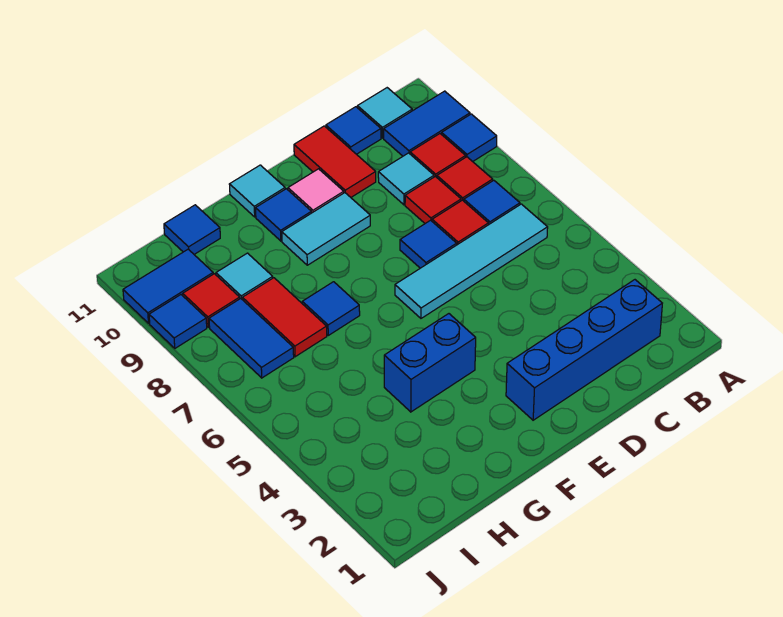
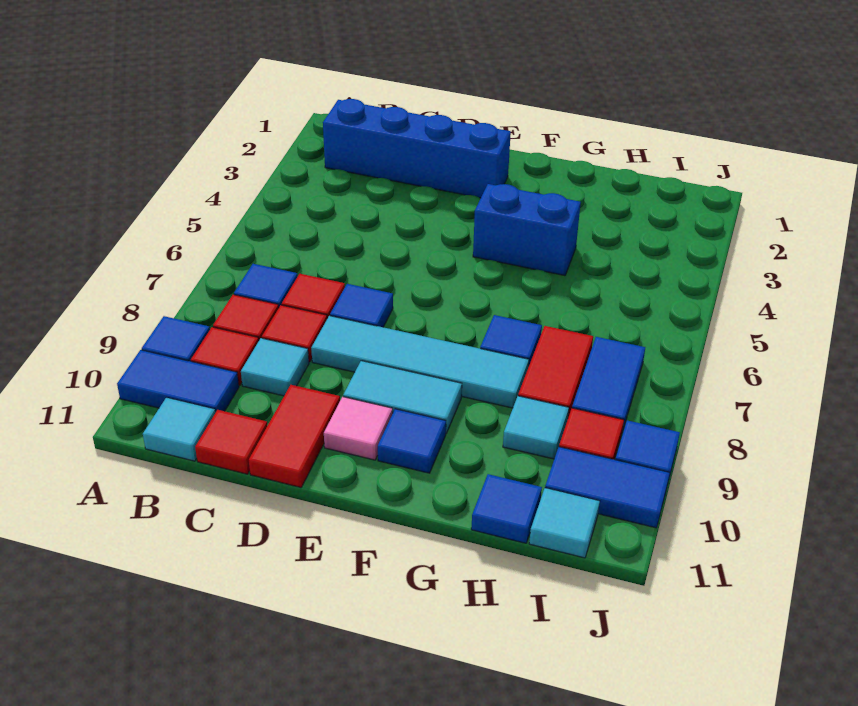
cyan 1x4 tile [395,204,548,318] -> cyan 1x4 tile moved to [311,316,529,408]
blue 1x1 tile [326,107,381,154] -> red 1x1 tile [195,410,268,474]
cyan 1x1 tile [229,165,285,217] -> cyan 1x1 tile moved to [529,488,600,558]

